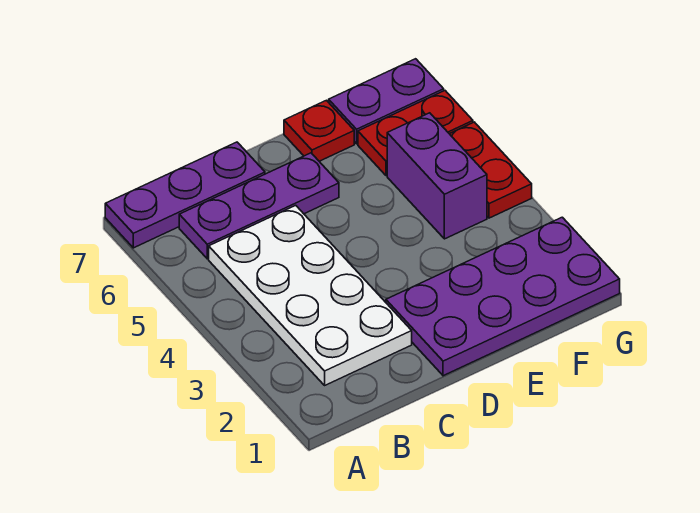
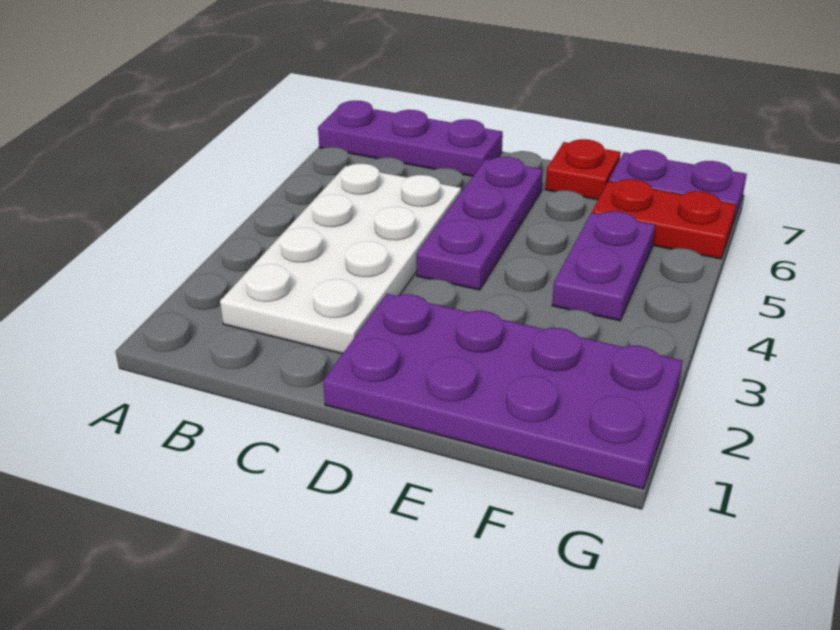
purple 1x3 plate [179,153,339,259] -> purple 1x3 plate turned to [416,157,543,290]
purple 1x2 brick [387,113,487,239] -> purple 1x2 plate [552,211,655,321]
red 1x2 plate [450,122,532,218] -> none

